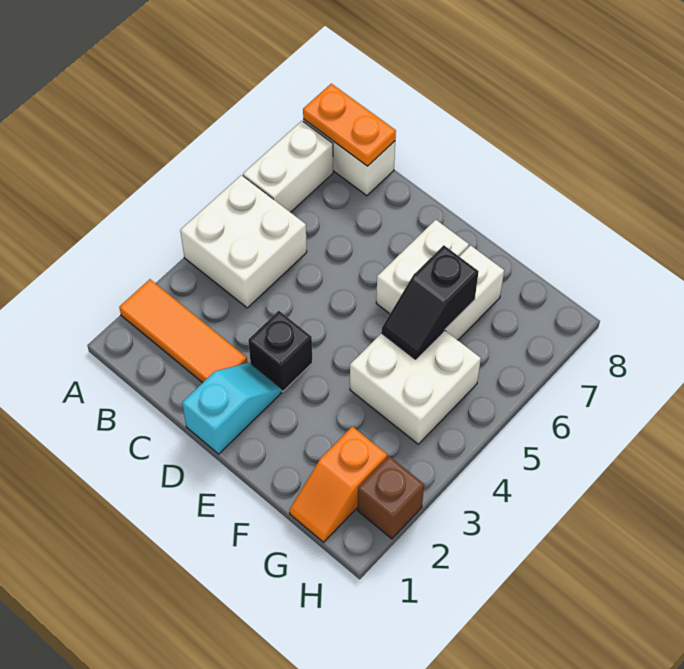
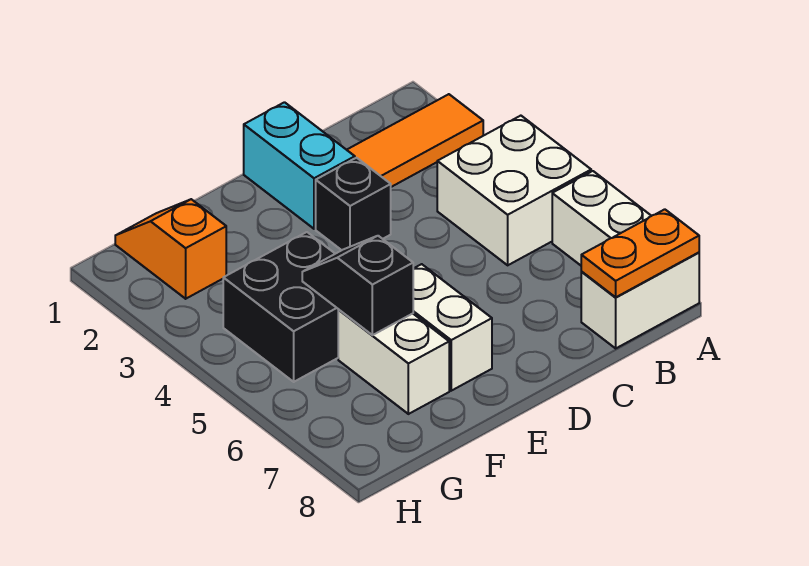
cyan 1x2 slope [182,363,281,454] -> cyan 1x2 brick [244,102,355,229]
white 2x2 brick [350,330,481,444] -> black 2x2 brick [223,232,338,382]
brown 1x1 brick [357,456,424,539] -> none

